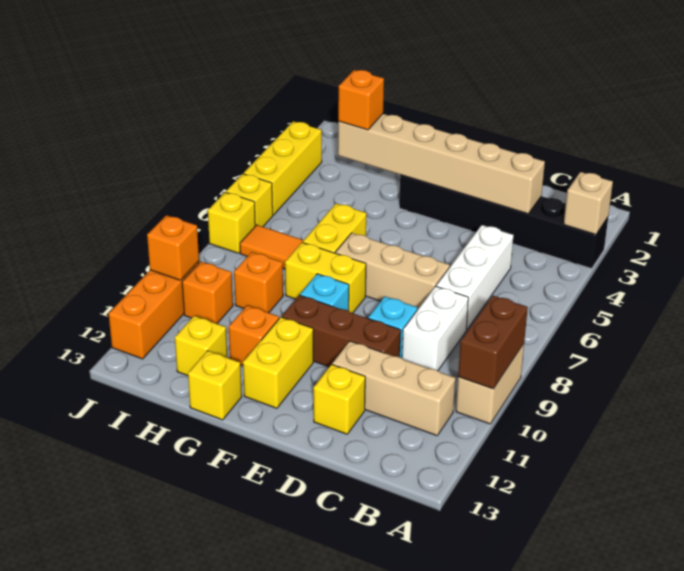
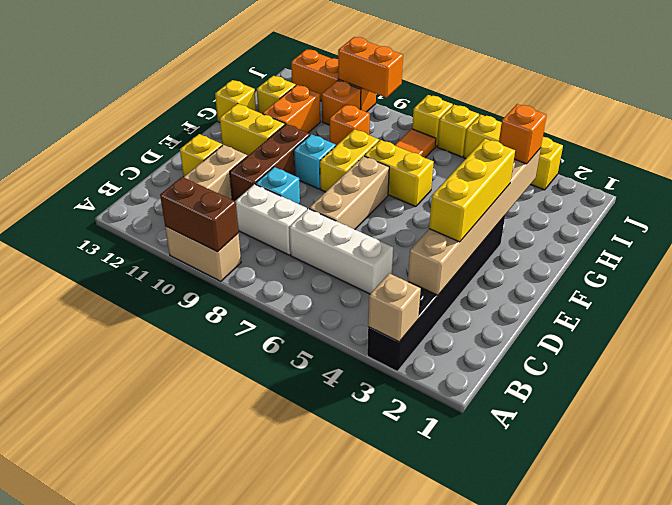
none -> yellow 1x3 brick [429,139,515,242]
orange 1x1 brick [229,305,279,365] -> orange 1x2 brick [262,85,320,133]
orange 1x1 brick [147,215,199,280] -> orange 1x2 brick [338,37,403,98]

